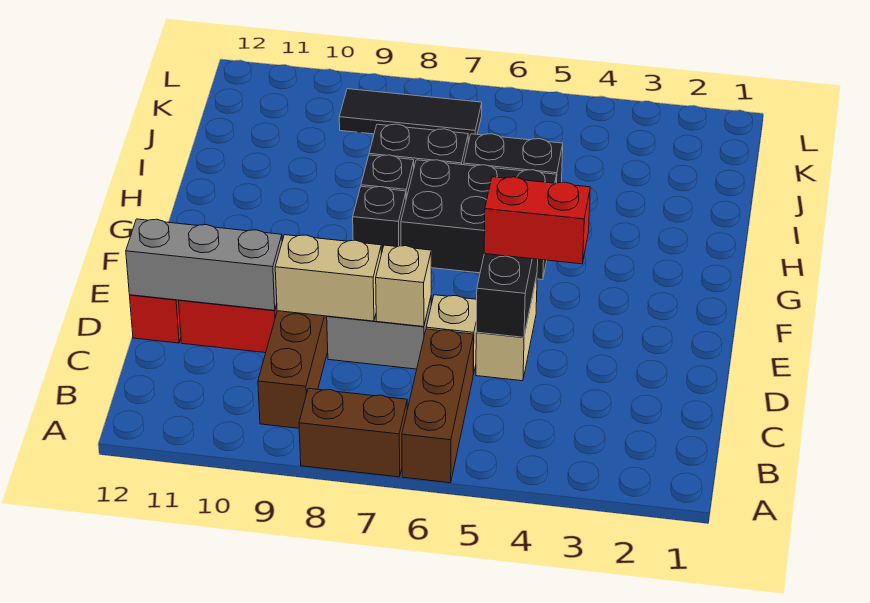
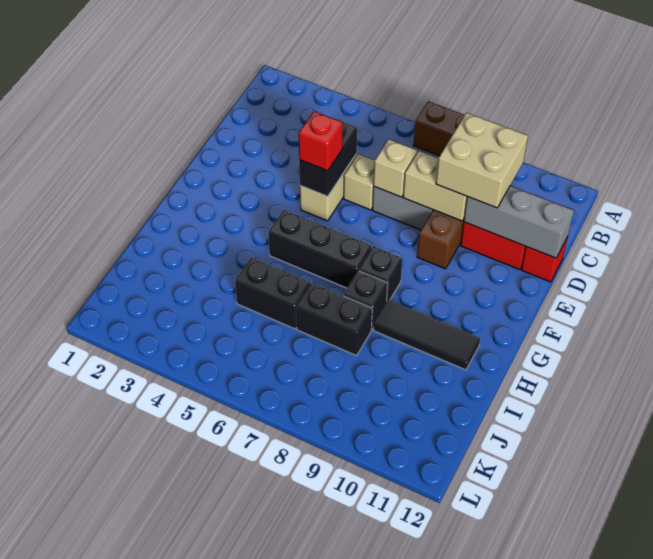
brown 1x3 brick [402,329,474,483] -> none
none -> tan 2x2 brick [436,113,528,208]
red 1x2 brick [484,177,590,264] -> red 1x1 brick [299,111,343,171]
black 2x3 brick [401,160,557,280] -> black 1x3 brick [268,210,372,288]
black 1x3 tile [339,89,482,143] -> black 1x3 tile moved to [374,299,481,370]

